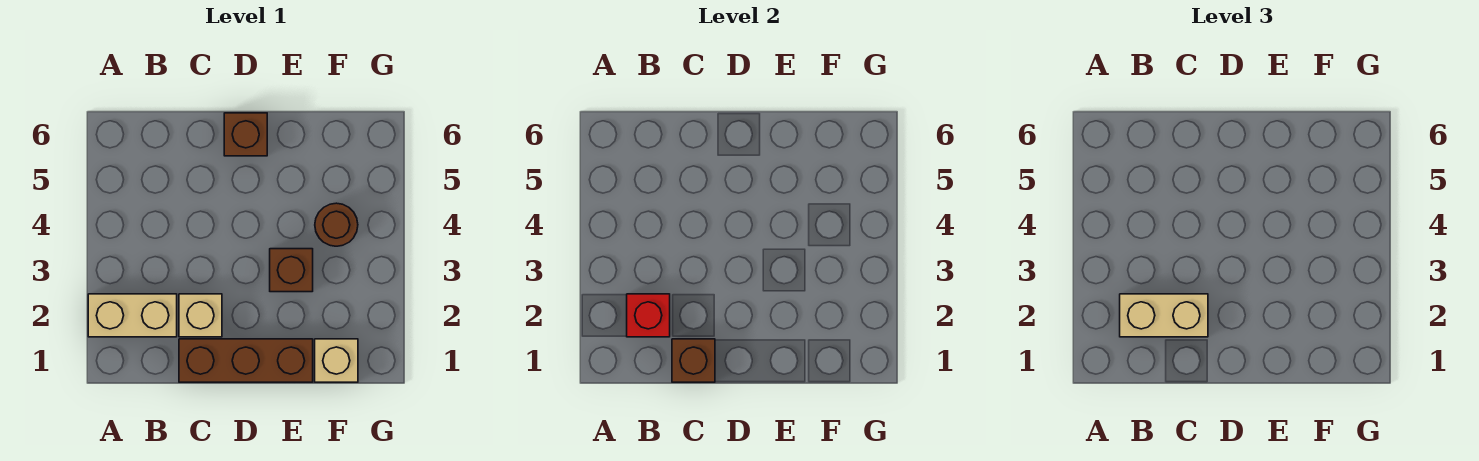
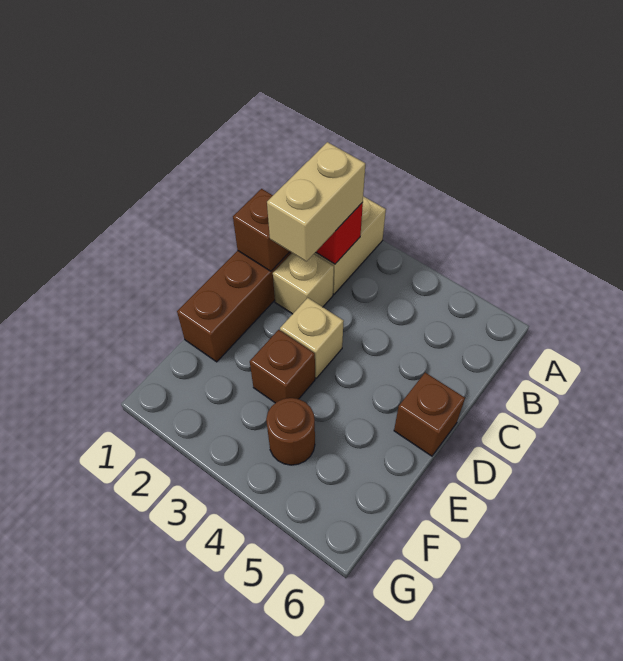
tan 1x1 brick [315,339,358,382] -> tan 1x1 brick moved to [280,298,344,378]

